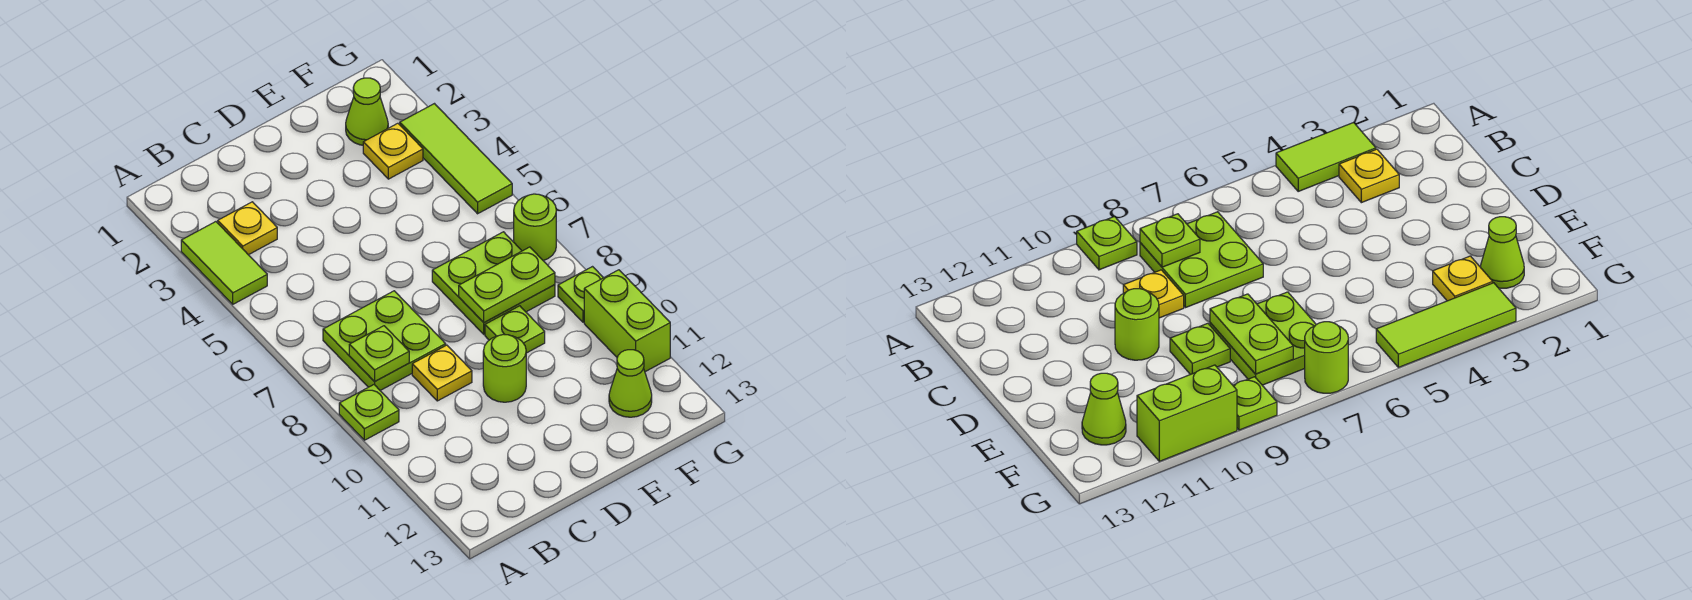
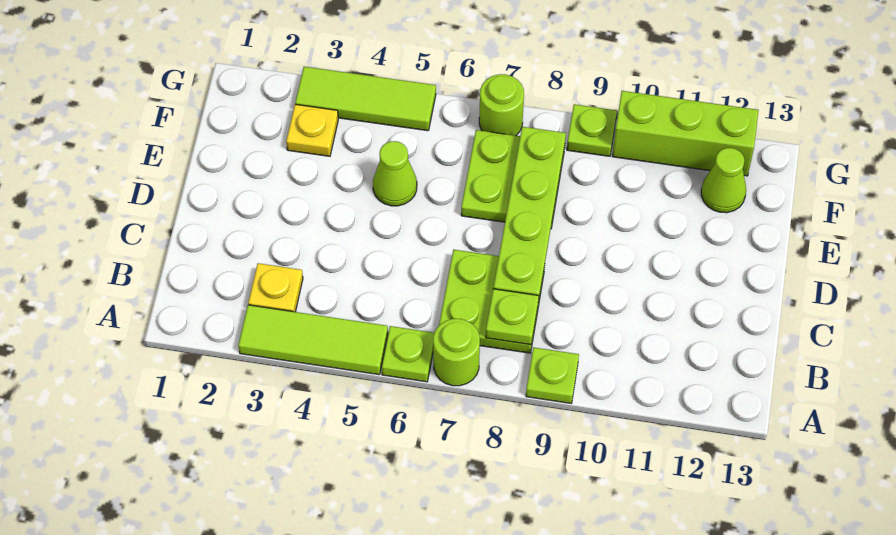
lime 1x2 tile [181,222,267,304] -> lime 1x3 tile [238,305,388,375]
yellow 1x1 plate [412,345,472,401] -> none
lime 1x1 round brick [483,334,526,402] -> lime 1x1 round brick moved to [433,319,480,386]
lime 1x2 plate [459,247,555,323] -> lime 1x4 plate [493,127,566,300]
lime 1x1 plate [485,306,545,353] -> lime 1x1 plate moved to [382,326,434,382]
lime 1x1 cone [346,78,388,145] -> lime 1x1 cone moved to [373,141,417,206]
lime 1x2 brick [584,270,670,372] -> lime 1x3 brick [612,91,759,176]

